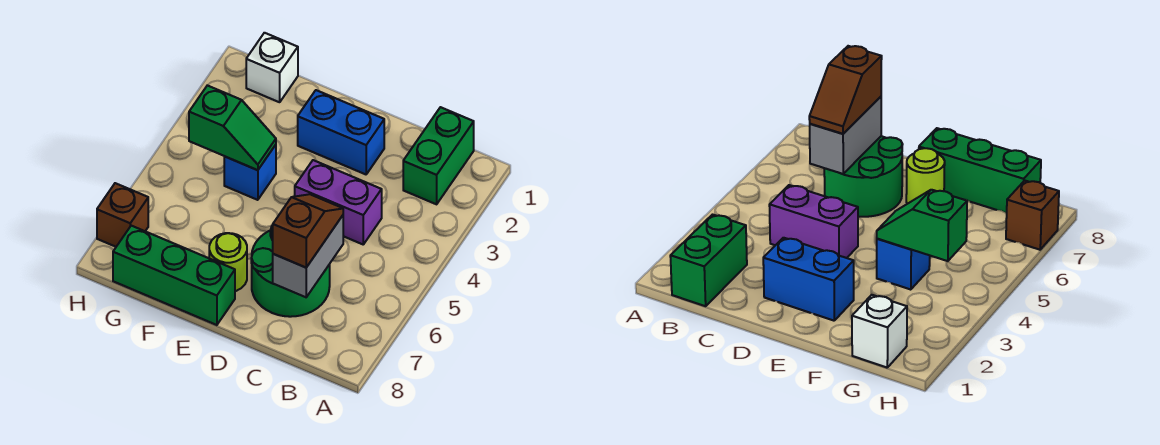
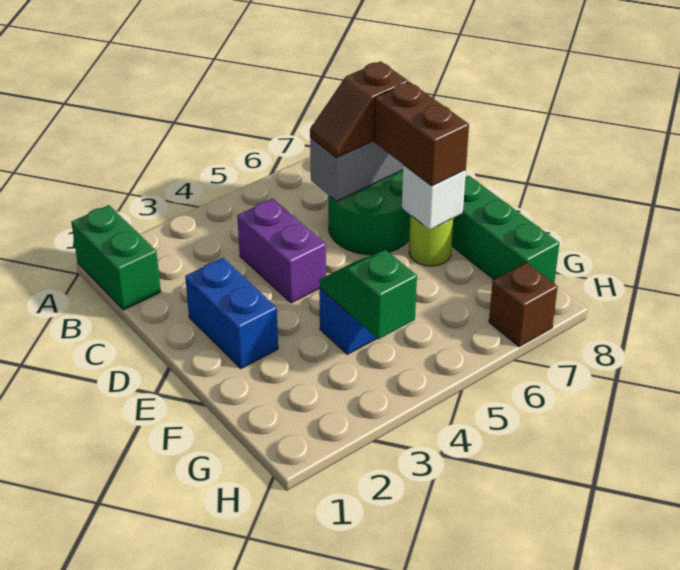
green 1x2 brick [403,107,474,204] -> green 1x2 brick turned to [71,205,161,310]
none -> brown 1x2 brick [374,82,469,186]
white 1x1 brick [246,33,298,102] -> white 1x1 brick moved to [402,165,466,230]

